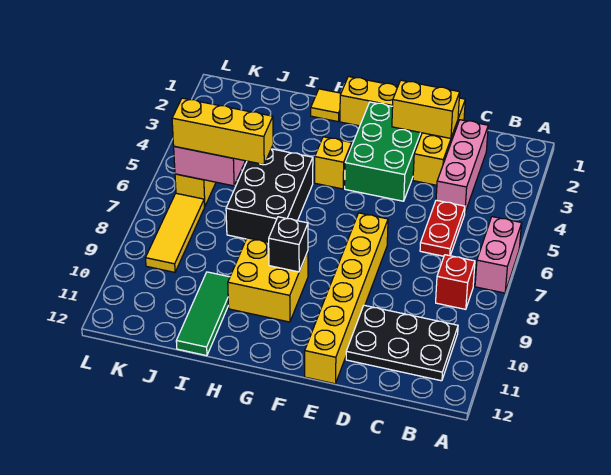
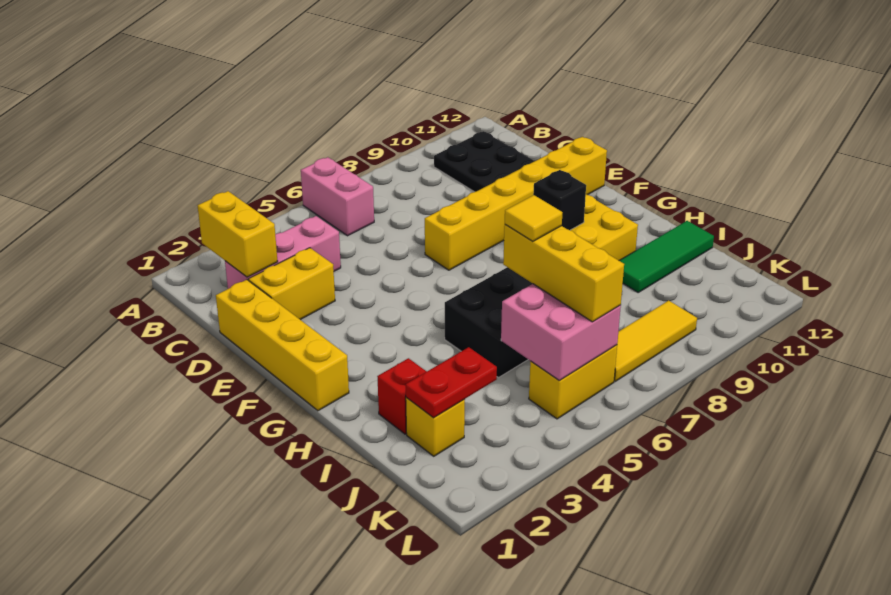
pink 1x2 brick [475,217,522,293] -> pink 1x2 brick turned to [301,157,374,236]
red 1x1 brick [436,255,475,309] -> red 1x1 brick moved to [377,358,426,434]
red 1x2 plate [420,200,465,256] -> red 1x2 plate moved to [406,347,497,418]
yellow 1x2 brick [392,80,460,138] -> yellow 1x2 brick moved to [198,191,278,277]
green 2x3 brick [345,102,422,201] -> none
yellow 1x1 brick [315,137,352,189] -> yellow 1x1 brick moved to [406,398,465,456]
yellow 1x1 tile [311,89,341,122] -> yellow 1x1 tile moved to [505,195,563,241]

